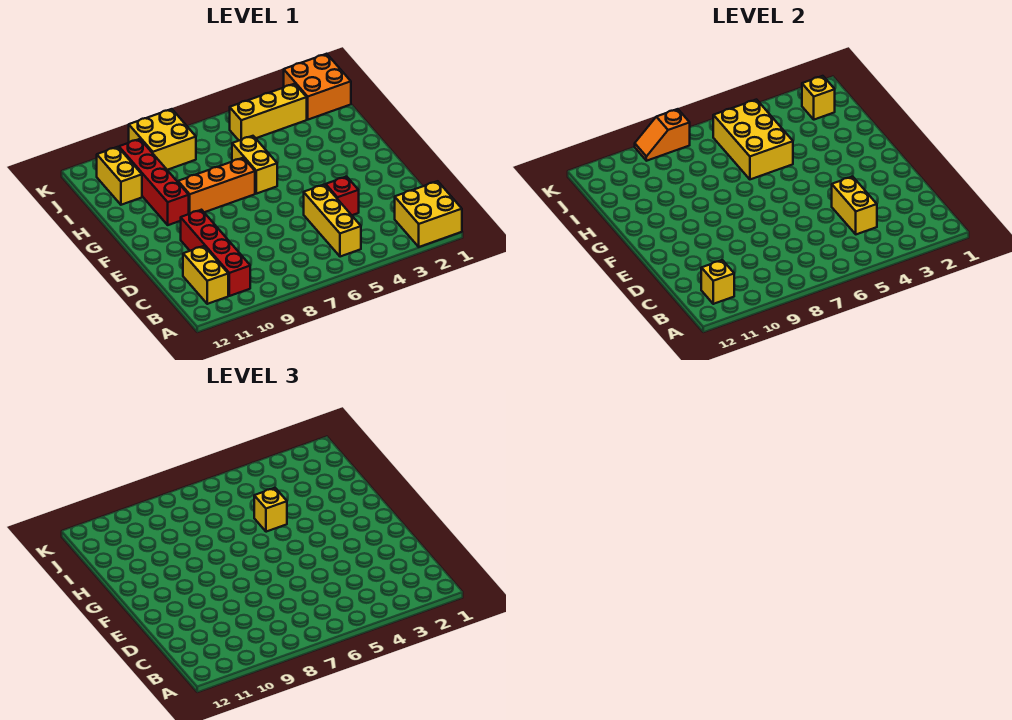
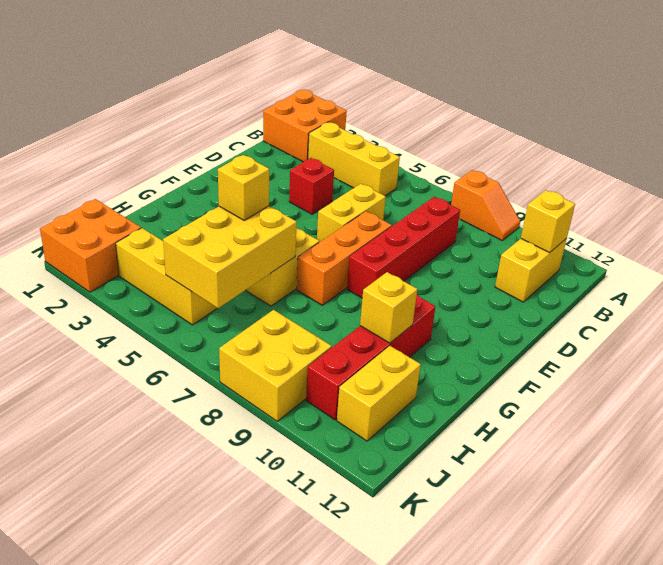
yellow 2x2 brick [395,181,462,247] -> orange 2x2 brick [263,90,347,162]
yellow 1x3 brick [304,184,361,257] -> yellow 1x3 brick turned to [308,122,400,196]
red 1x4 brick [181,210,250,296] -> red 1x4 brick moved to [347,197,460,298]
yellow 1x2 brick [832,177,877,234] -> yellow 1x2 brick moved to [317,184,386,242]
orange 1x3 brick [178,158,255,214] -> orange 1x3 brick turned to [297,211,392,305]
yellow 1x1 brick [802,76,835,120] -> yellow 1x1 brick moved to [360,272,417,343]
orange 1x2 slope [635,109,690,161] -> orange 1x2 slope moved to [451,170,520,240]

